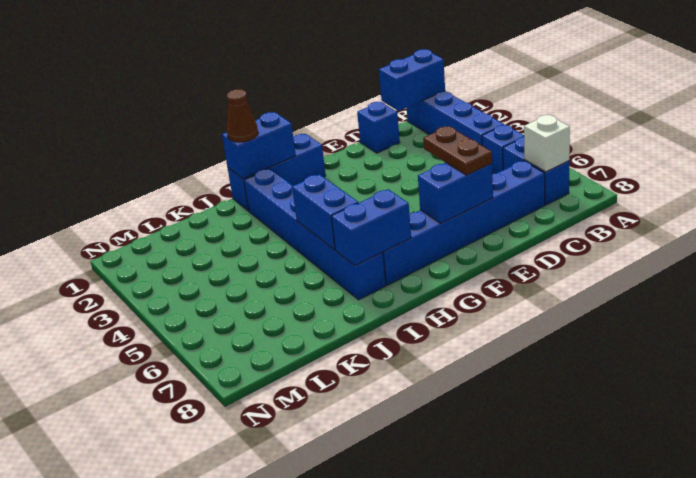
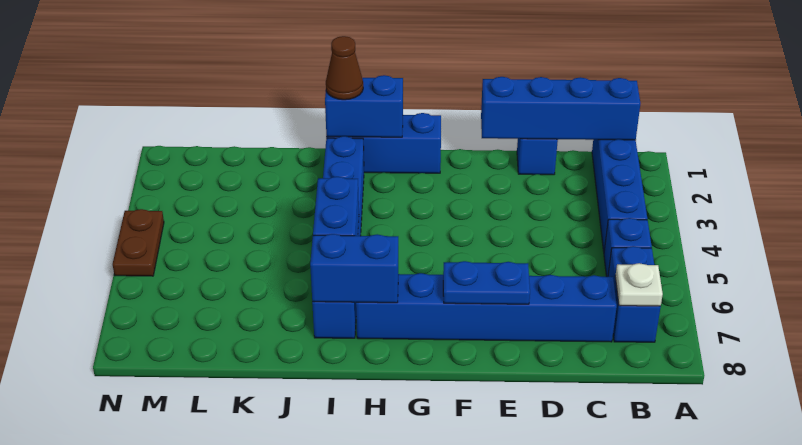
blue 1x2 brick [379,49,445,111] -> blue 1x4 brick [481,77,640,140]
white 1x1 brick [524,115,570,172] -> white 1x1 plate [615,263,663,306]
brown 1x2 plate [423,126,492,175] -> brown 1x2 plate moved to [113,209,164,276]
blue 1x2 brick [418,162,493,223] -> blue 1x2 plate [443,261,530,304]

